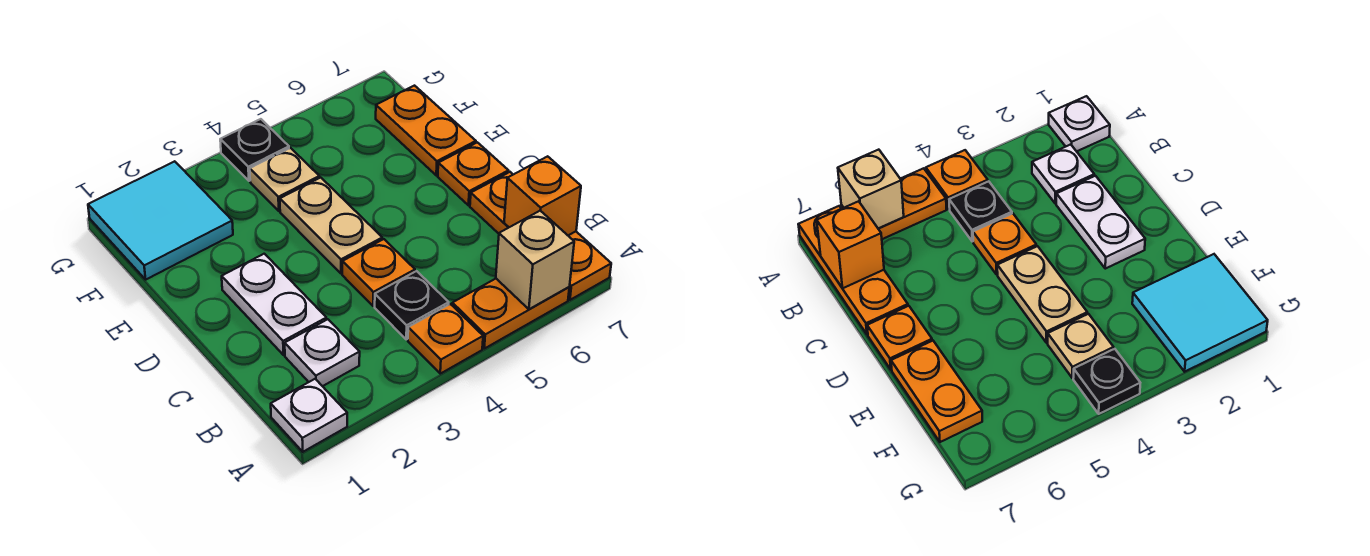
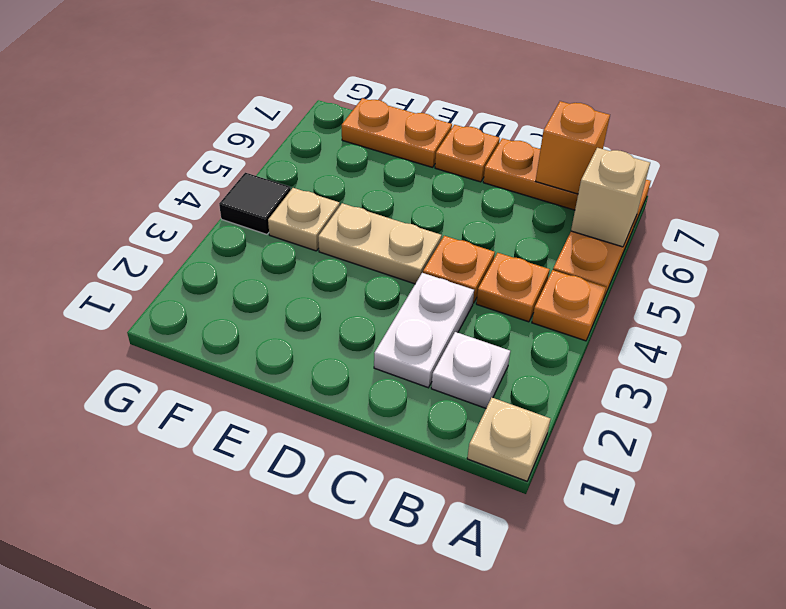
white 1x1 plate [271,379,347,452] -> tan 1x1 plate [467,398,550,481]
black 1x1 plate [375,271,449,339] -> orange 1x1 plate [476,253,550,322]
white 1x2 plate [222,254,327,355] -> white 1x2 plate turned to [374,273,474,388]
cyan 2x2 tile [88,161,233,279] -> none
black 1x1 plate [220,119,289,181] -> black 1x1 tile [219,173,291,234]

